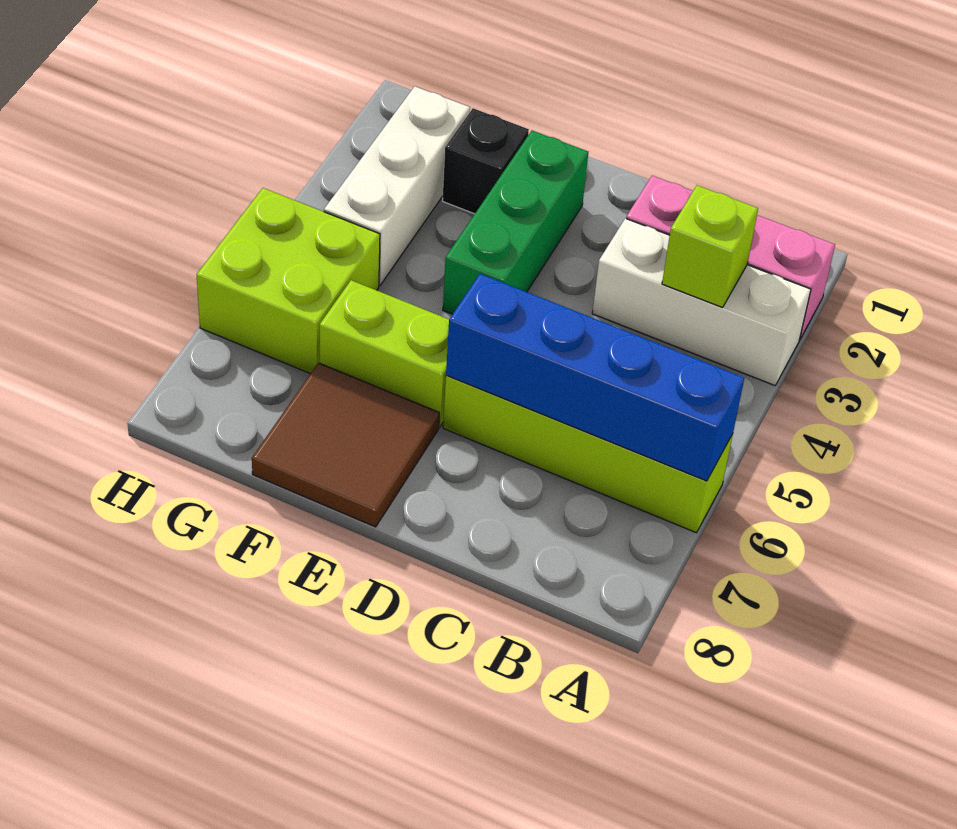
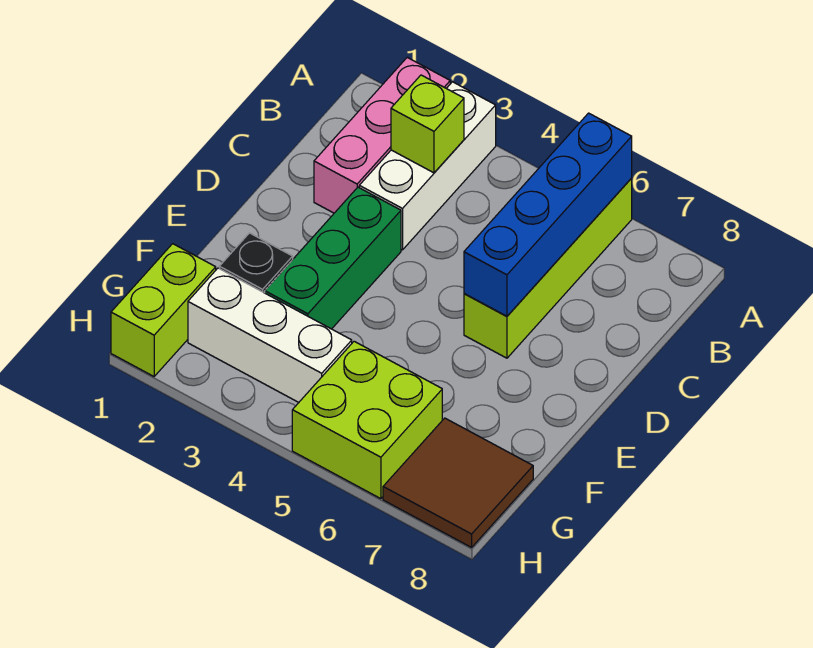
green 1x3 brick [443,131,588,314] -> green 1x3 brick turned to [265,187,401,329]
lime 1x2 brick [319,280,449,427] -> lime 1x2 brick moved to [111,244,216,376]
brown 2x2 tile [252,363,439,527] -> brown 2x2 tile moved to [383,418,533,547]

